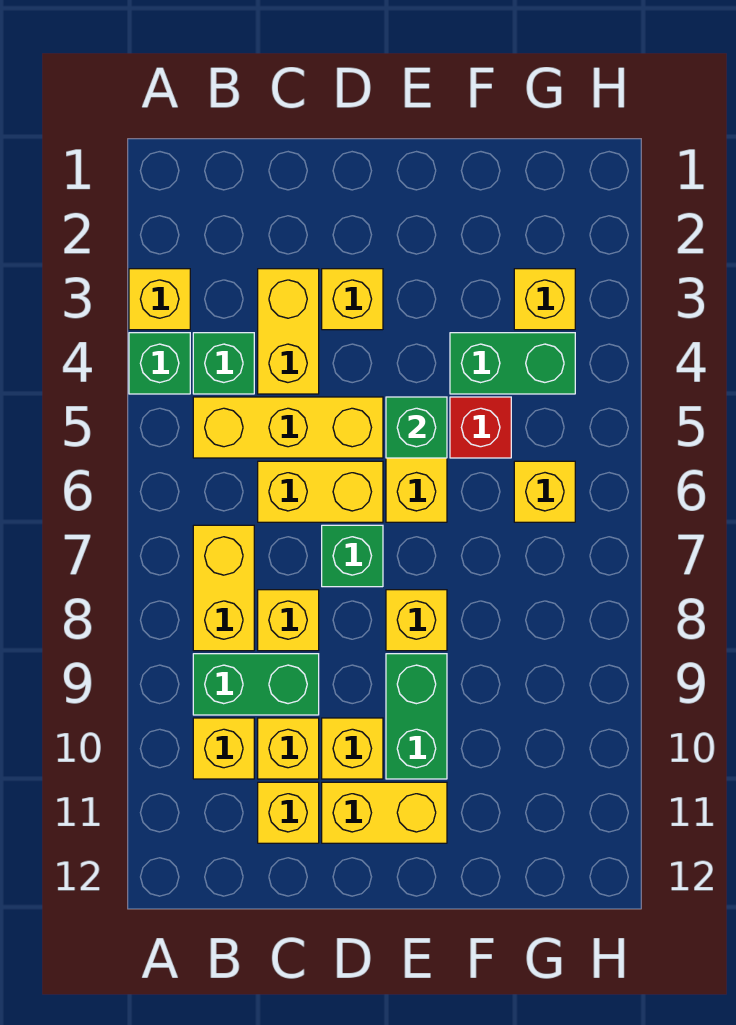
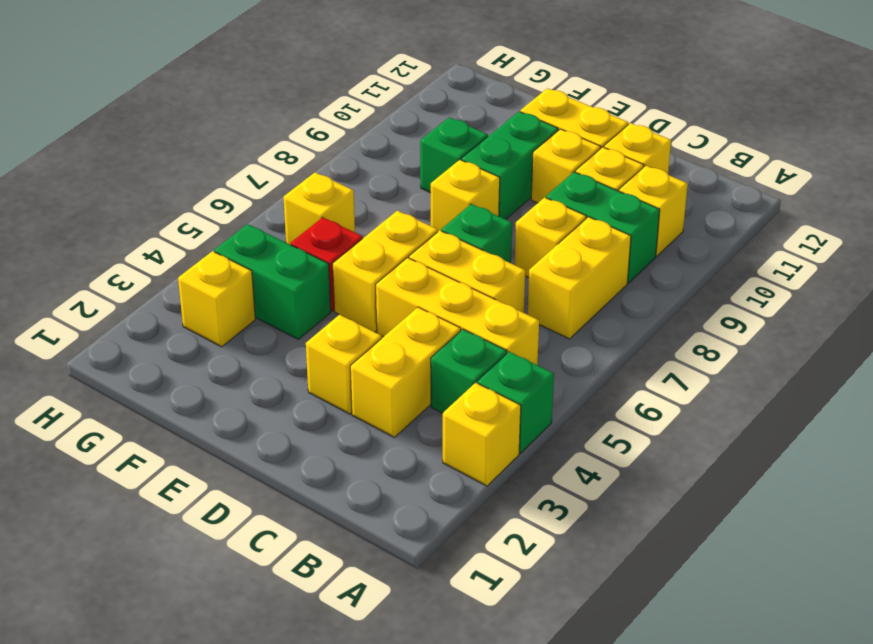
green 1x1 brick [386,397,447,458] -> green 1x1 brick moved to [420,118,488,193]

